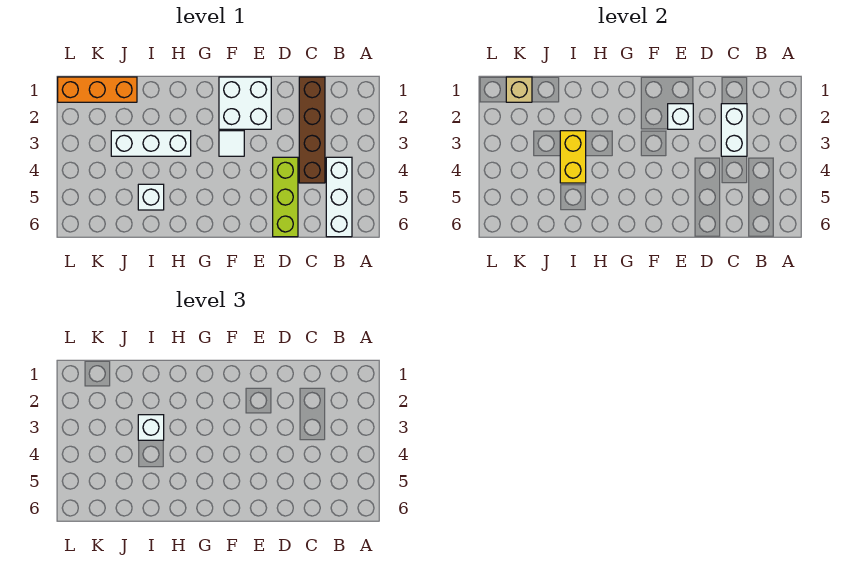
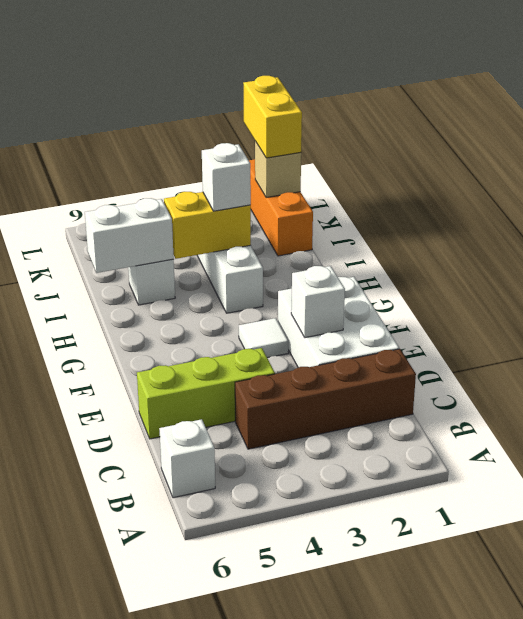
white 1x3 brick [326,157,352,237] -> white 1x1 brick [159,419,215,498]
white 1x2 brick [721,104,747,156] -> white 1x2 brick moved to [85,198,174,273]
white 2x2 brick [219,77,271,129] -> white 2x3 brick [278,277,399,368]
none -> yellow 1x2 brick [243,76,302,158]

